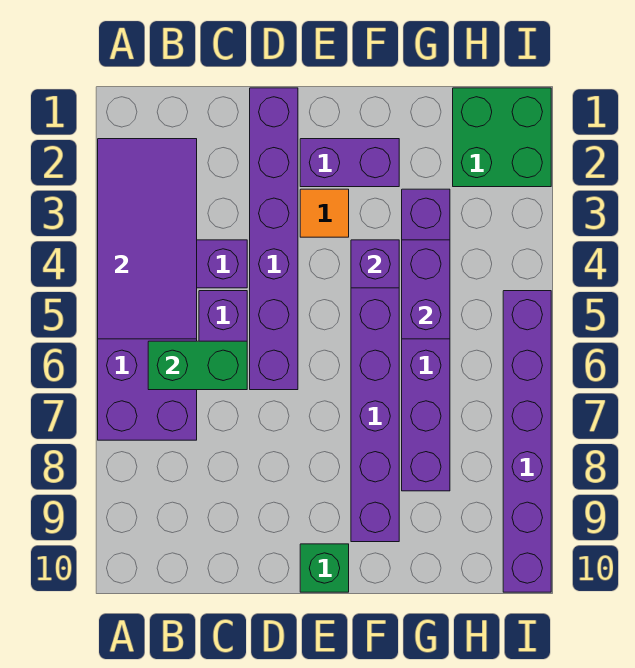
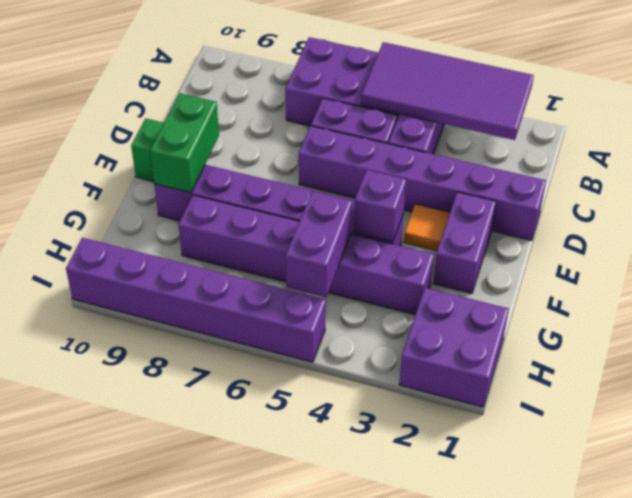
green 1x2 brick [148,341,247,390] -> green 1x2 brick moved to [150,93,219,193]
purple 1x2 brick [402,240,450,339] -> purple 1x2 brick turned to [285,191,352,297]
green 2x2 brick [453,88,551,187] -> purple 2x2 brick [399,288,508,407]

